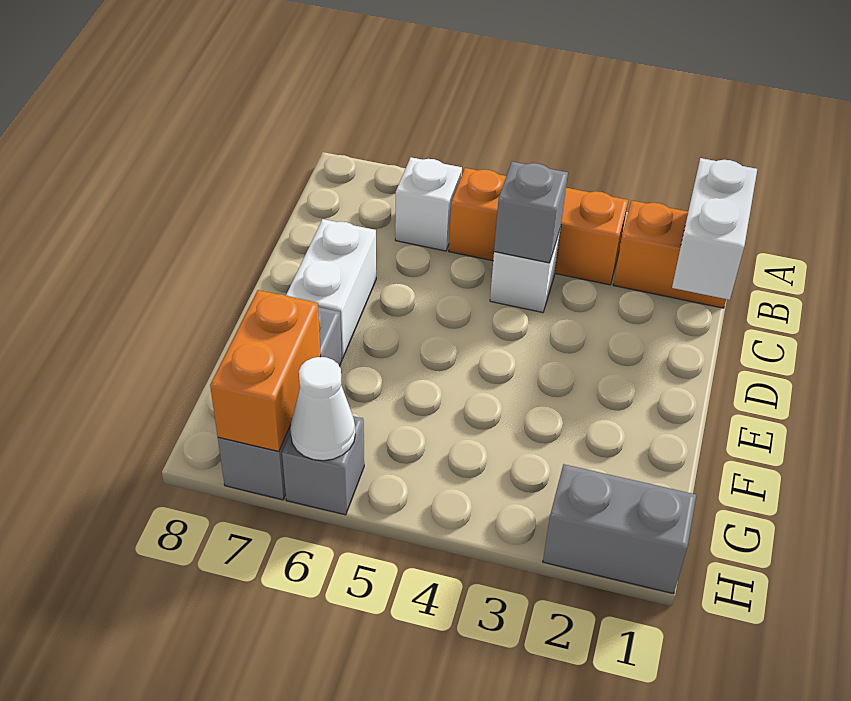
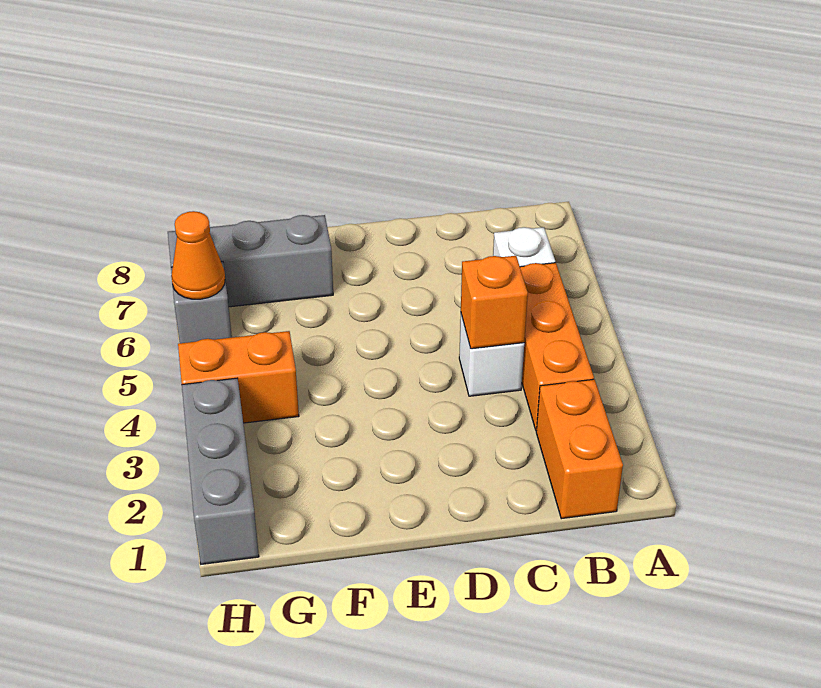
white 1x2 brick [672,158,757,300] -> none
grey 1x1 brick [494,162,568,263] -> orange 1x1 brick [461,256,528,349]
white 1x2 brick [286,219,376,359] -> none
orange 1x2 brick [210,290,321,451] -> orange 1x2 brick moved to [178,331,299,423]
grey 1x2 brick [543,464,696,594] -> grey 1x3 brick [182,378,259,564]
white 1x1 cone [290,357,355,461] -> orange 1x1 cone [171,211,225,299]

